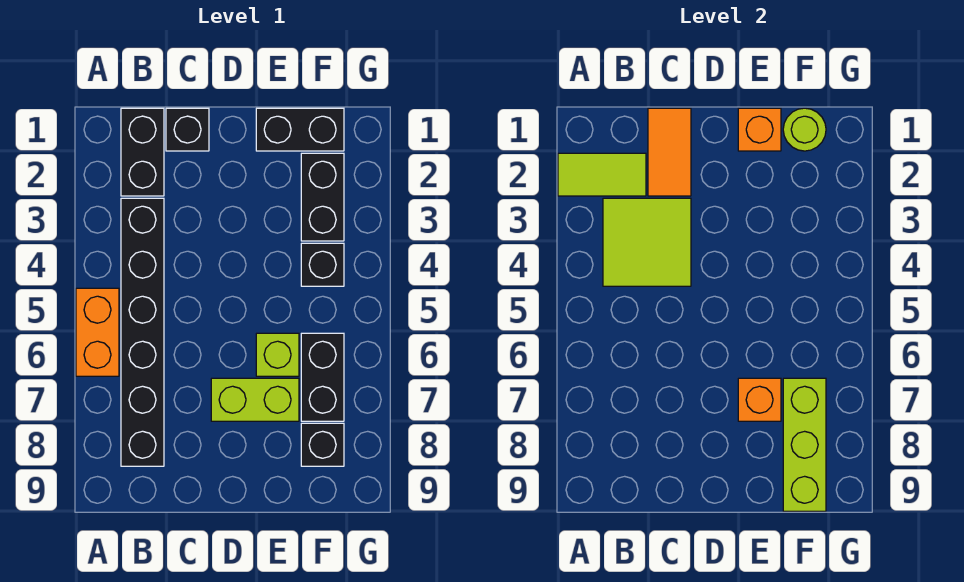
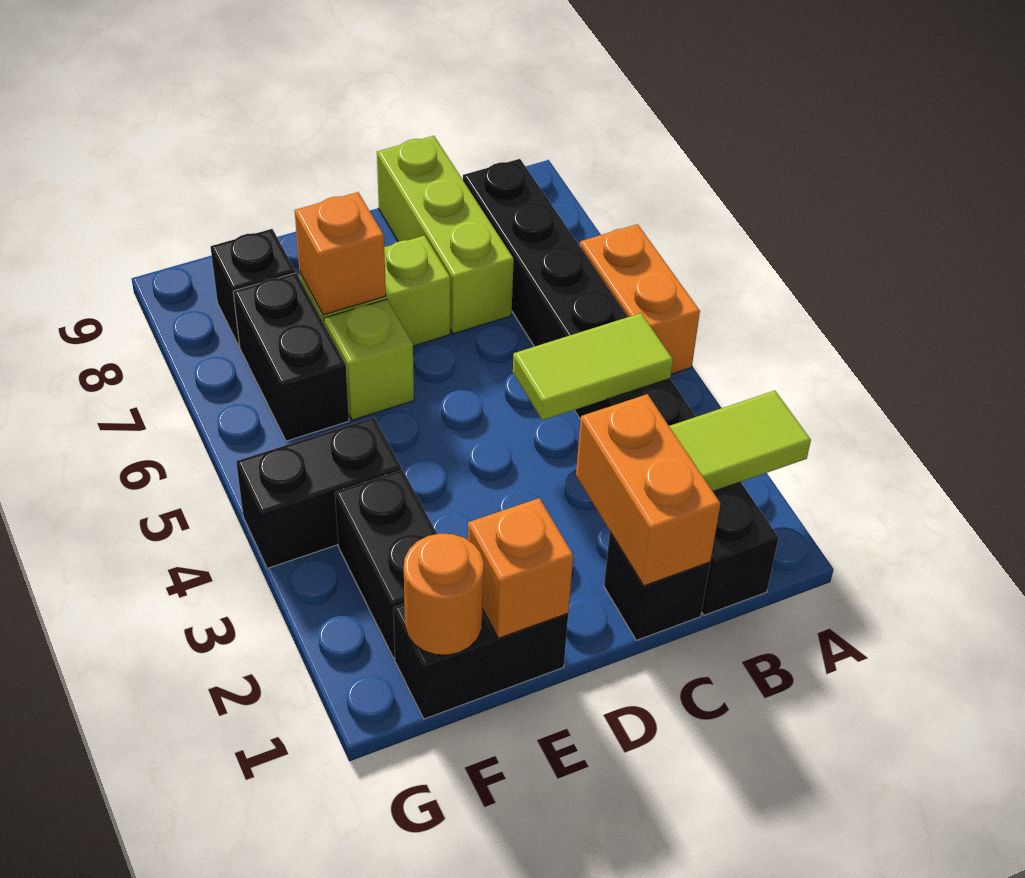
lime 2x2 tile [603,198,691,286] -> lime 1x2 tile [513,313,673,420]
orange 1x2 tile [648,108,691,196] -> orange 1x2 brick [576,394,721,586]
lime 1x1 round brick [783,108,826,151] -> orange 1x1 round brick [404,534,484,655]
black 1x1 brick [301,243,344,286] -> black 1x2 brick [236,417,401,568]
lime 1x3 brick [783,378,826,511] -> lime 1x3 brick moved to [377,136,514,334]

